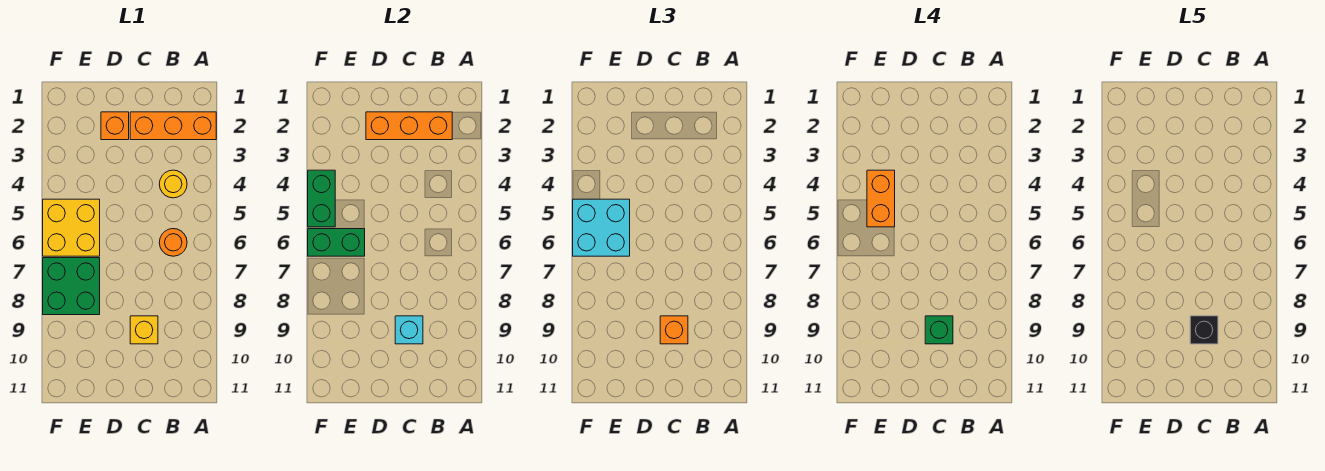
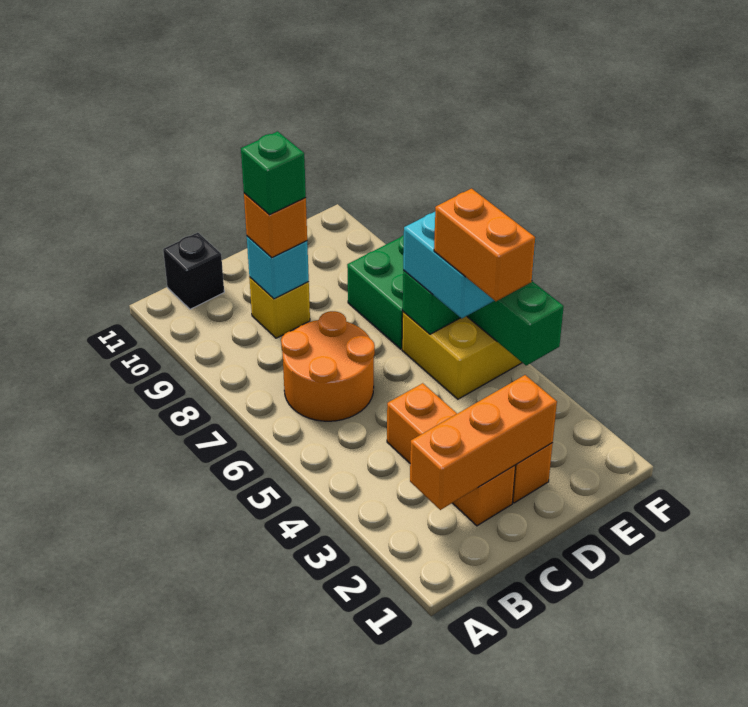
orange 1x3 brick [130,112,216,140] -> orange 1x3 brick turned to [387,383,515,526]
yellow 1x1 round brick [159,170,187,198] -> none
orange 1x1 round brick [159,229,187,256] -> orange 2x2 round brick [281,311,375,421]
black 1x1 brick [1190,316,1218,344] -> black 1x1 brick moved to [163,233,224,309]

